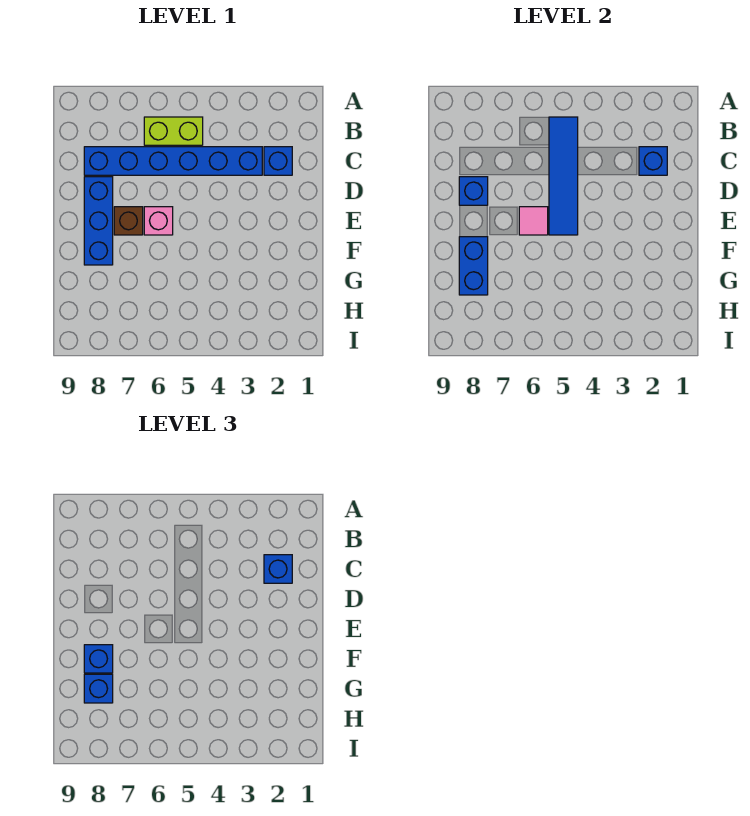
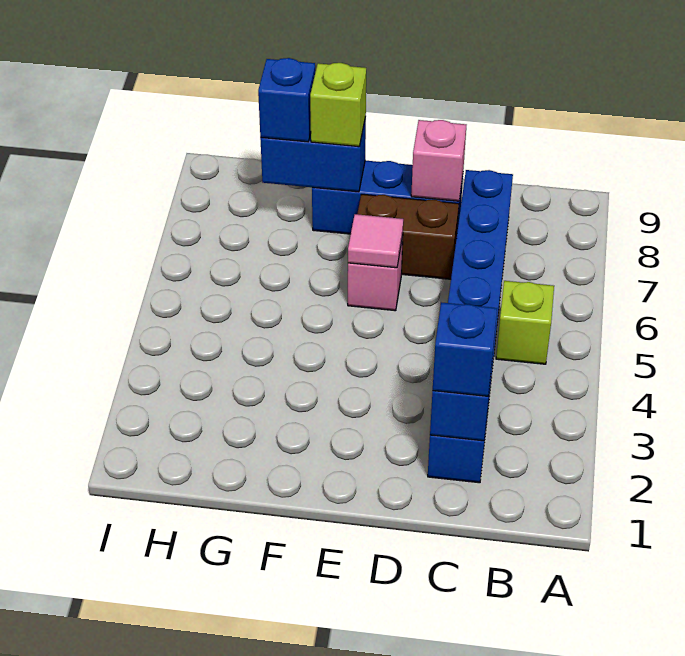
lime 1x2 brick [144,117,203,145] -> lime 1x1 brick [496,281,554,364]
blue 1x4 tile [549,117,578,235] -> none
blue 1x1 brick [459,177,488,205] -> pink 1x1 brick [411,120,466,201]
brown 1x1 brick [114,207,143,235] -> brown 1x2 brick [357,194,459,279]
blue 1x1 brick [84,645,113,673] -> lime 1x1 brick [310,63,366,147]

